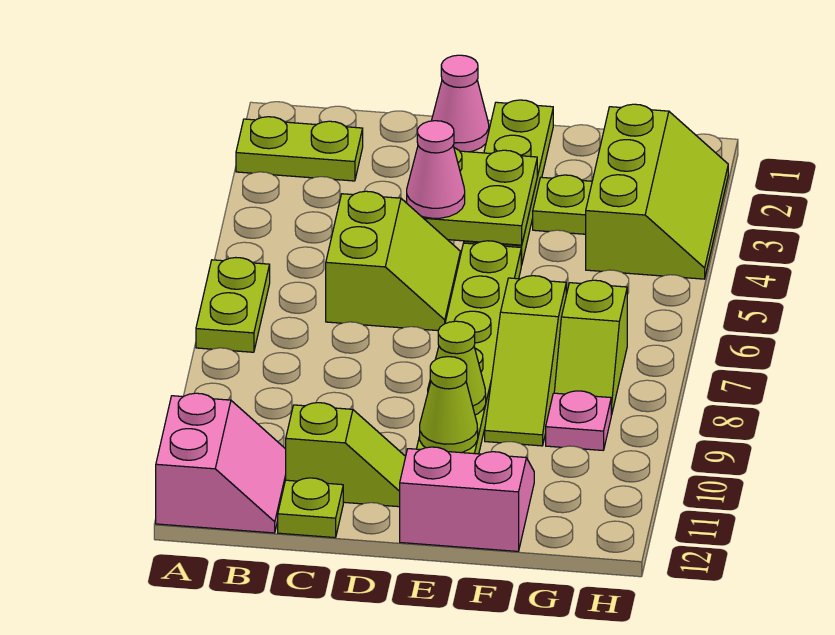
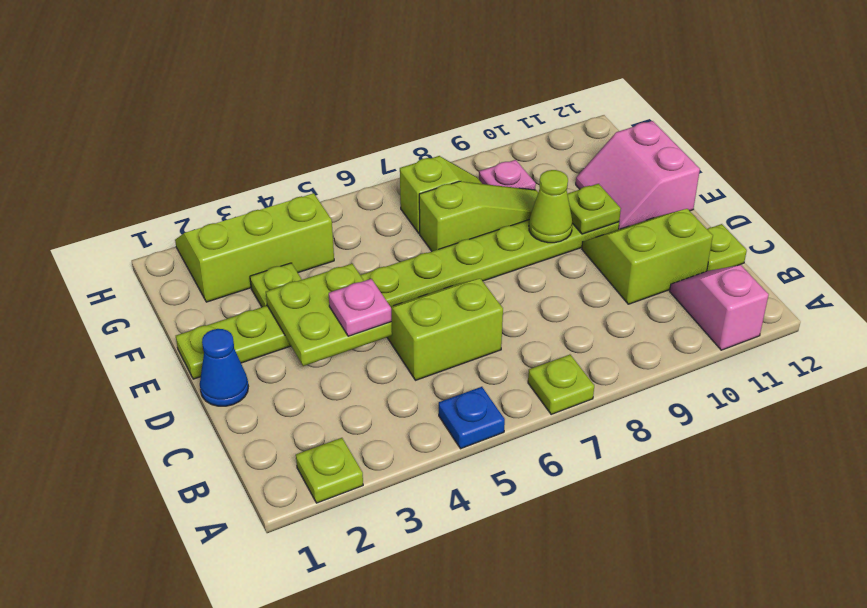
lime 1x2 plate [236,117,363,181] -> lime 1x1 plate [296,438,363,503]
none -> blue 1x1 plate [439,387,505,449]
lime 1x2 plate [196,258,270,352] -> lime 1x1 plate [528,355,594,414]
pink 2x2 slope [156,393,286,533] -> pink 1x2 slope [670,265,769,350]
lime 1x2 slope [286,403,406,507] -> lime 2x2 slope [582,209,713,304]
pink 1x1 cone [432,55,489,152] -> blue 1x1 cone [200,329,248,406]
pink 1x1 cone [407,121,465,218] -> pink 1x1 plate [329,279,392,336]
lime 1x1 cone [420,357,478,453] -> lime 1x1 plate [567,184,621,234]

